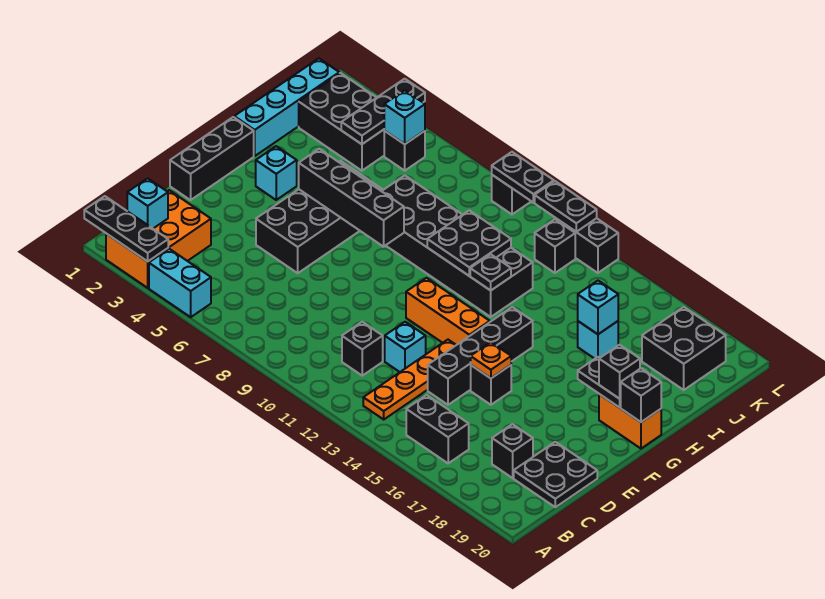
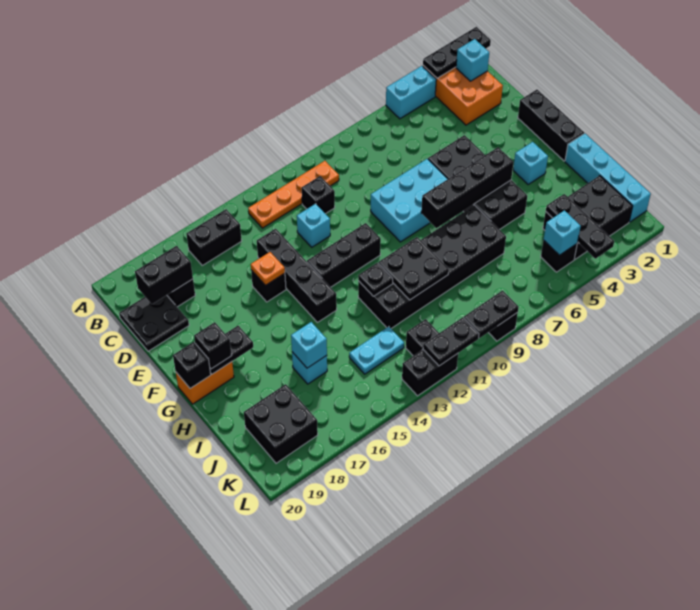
orange 1x4 plate [363,340,456,419] -> orange 1x4 plate turned to [248,161,339,228]
none -> black 1x2 brick [135,246,193,304]
none -> cyan 2x3 brick [371,159,447,242]
orange 1x3 brick [406,278,490,345] -> black 1x3 brick [307,223,381,287]
none -> cyan 1x2 plate [349,327,404,374]

